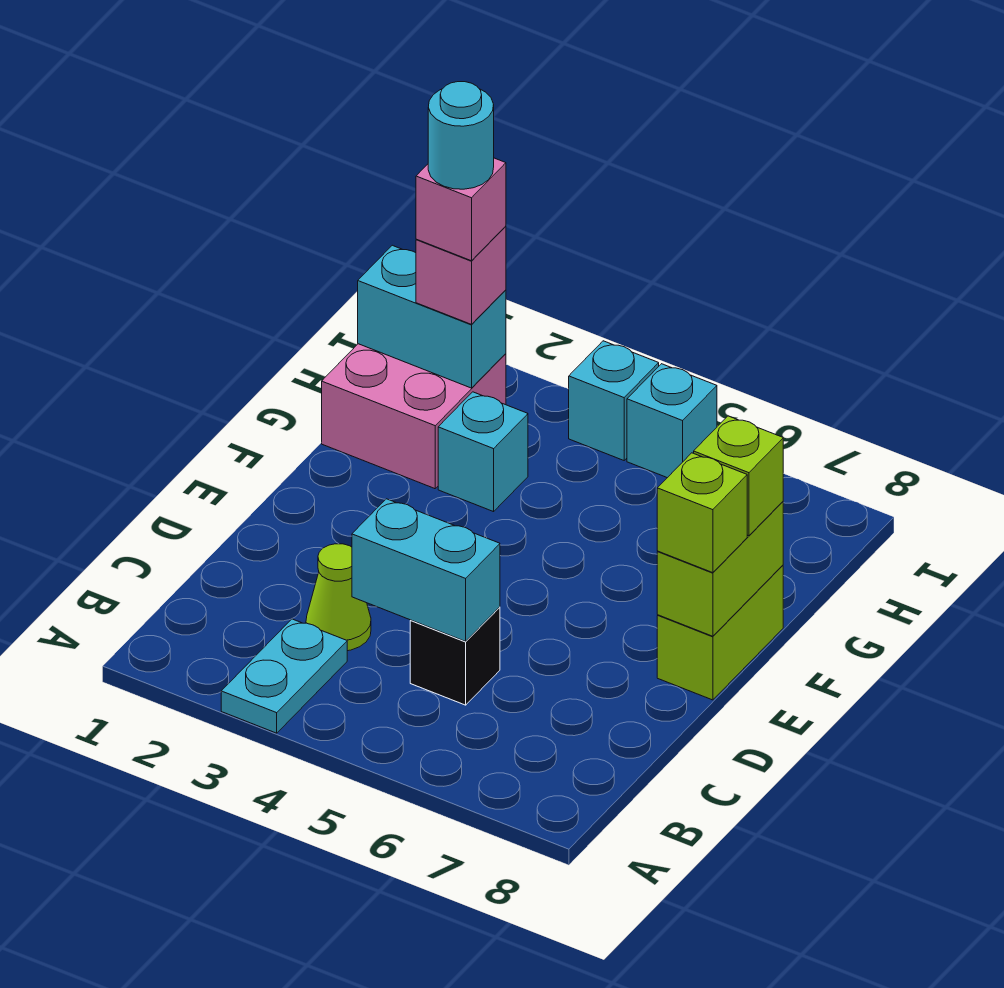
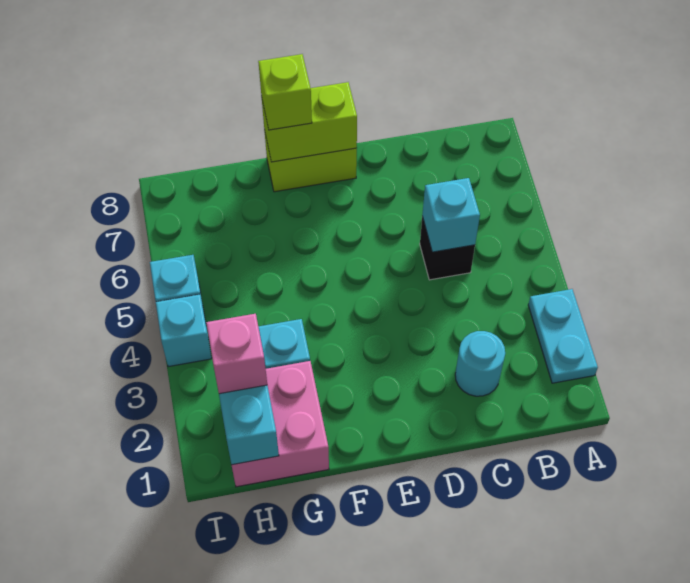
cyan 1x2 plate [221,619,347,733] -> cyan 1x2 plate turned to [528,289,598,383]
lime 1x1 cone [306,544,371,651] -> none
cyan 1x2 brick [352,499,500,641] -> cyan 1x1 brick [422,178,480,252]
lime 1x1 brick [657,453,747,573] -> none
pink 1x1 brick [416,158,506,261] -> none
cyan 1x1 round brick [428,82,494,189] -> cyan 1x1 round brick moved to [455,331,505,396]

